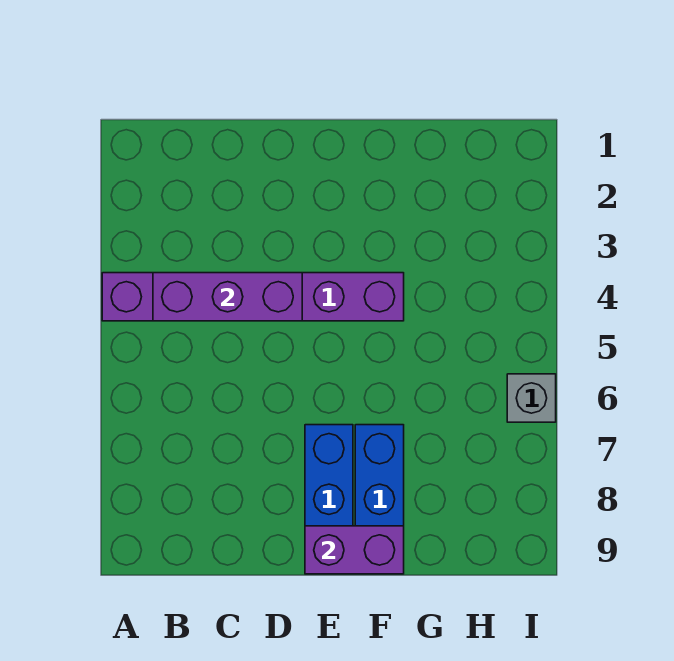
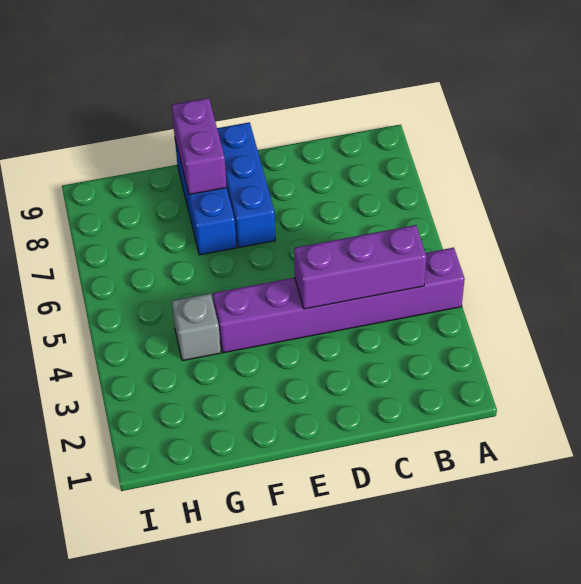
purple 1x2 brick [305,526,404,574] -> purple 1x2 brick turned to [172,98,227,194]
grey 1x1 brick [507,374,556,422] -> grey 1x1 brick moved to [172,293,221,361]

